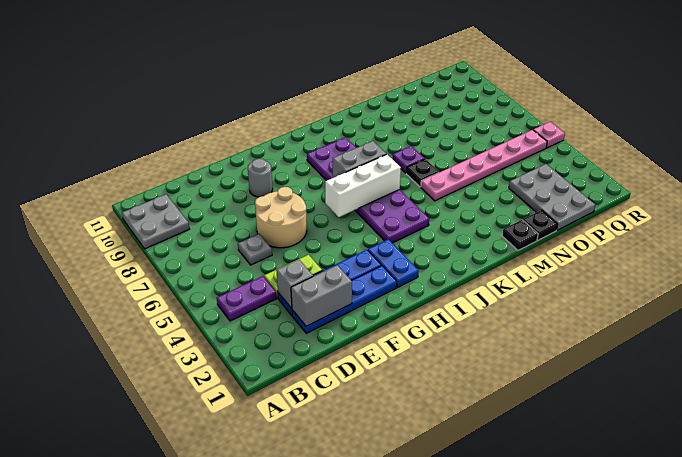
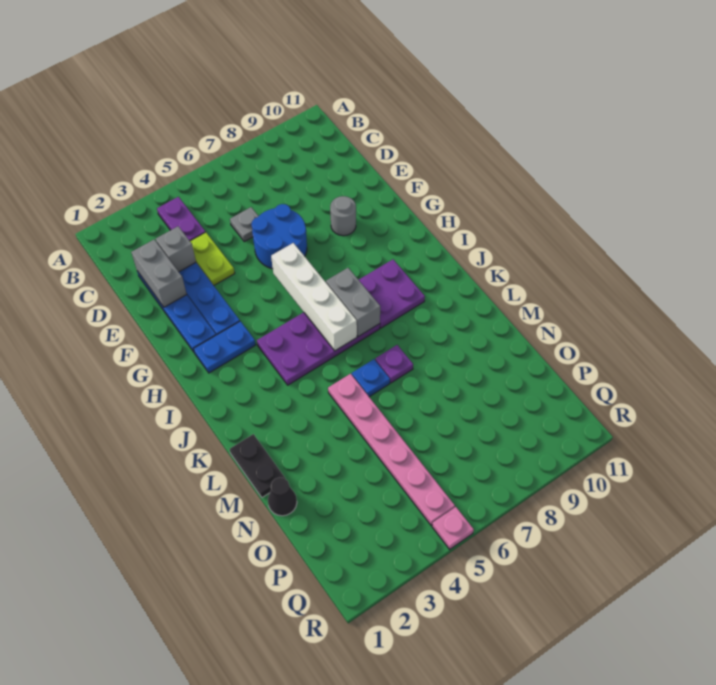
grey 2x2 plate [122,194,189,249] -> none
tan 2x2 round brick [255,187,307,248] -> blue 2x2 round brick [251,204,307,269]
white 1x3 brick [325,154,401,217] -> white 1x4 brick [271,243,357,351]
black 1x1 plate [406,159,439,187] -> blue 1x1 plate [352,359,390,397]
black 1x1 plate [502,220,538,250] -> black 1x2 plate [230,434,285,497]
black 1x1 plate [523,210,558,240] -> black 1x1 cone [268,477,297,516]
grey 2x3 plate [509,164,595,230] -> none

